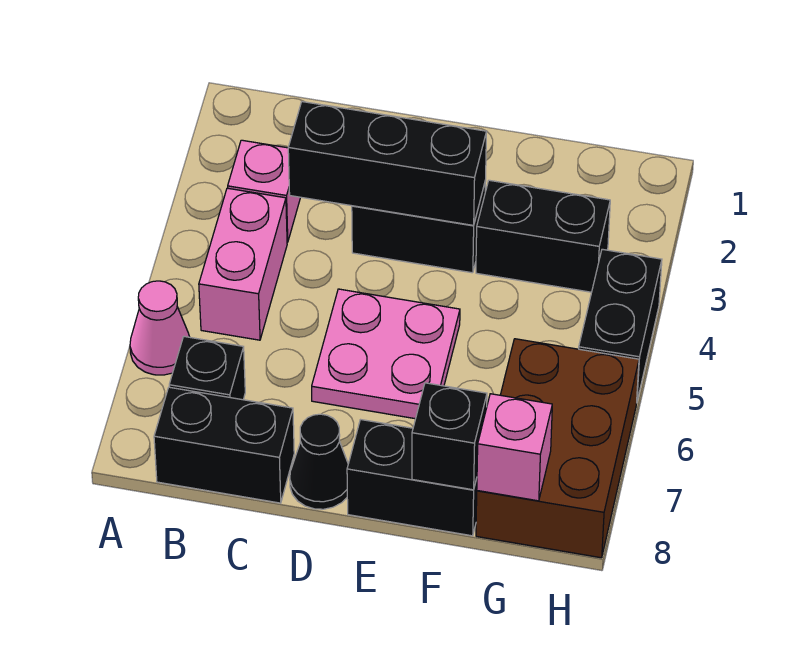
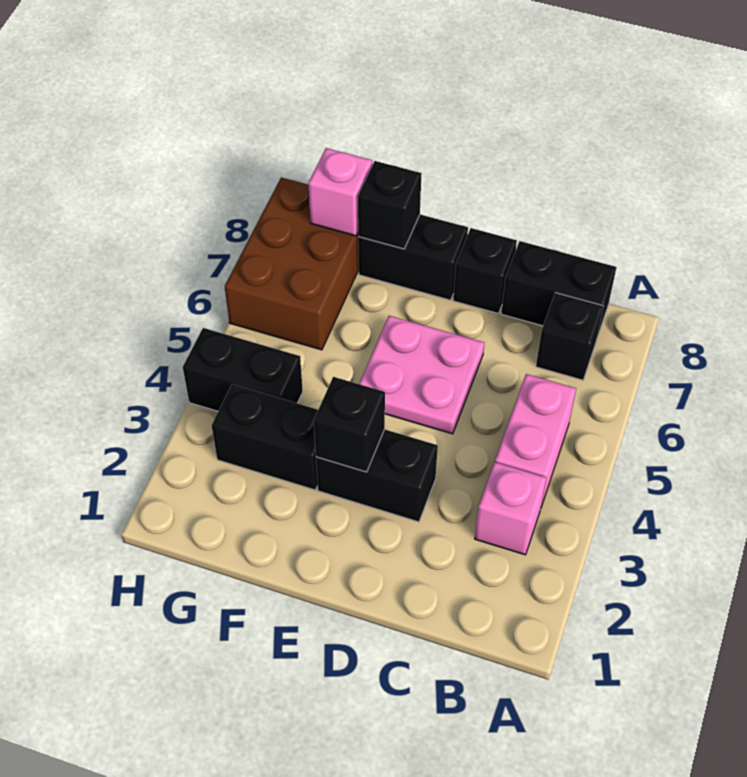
pink 1x1 cone [130,281,189,375] -> none
black 1x3 brick [288,102,486,225] -> black 1x1 brick [314,377,385,472]
black 1x1 cone [290,414,348,509] -> black 1x1 brick [453,228,517,314]
black 1x2 brick [579,249,662,400] -> black 1x2 brick turned to [183,328,303,411]

